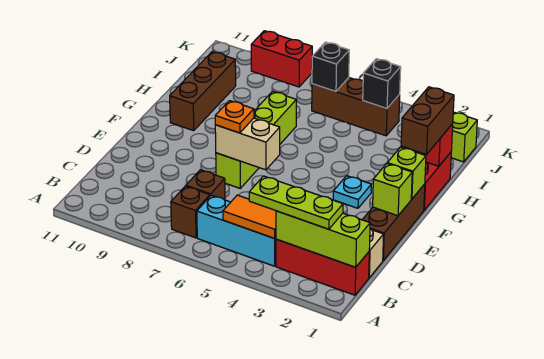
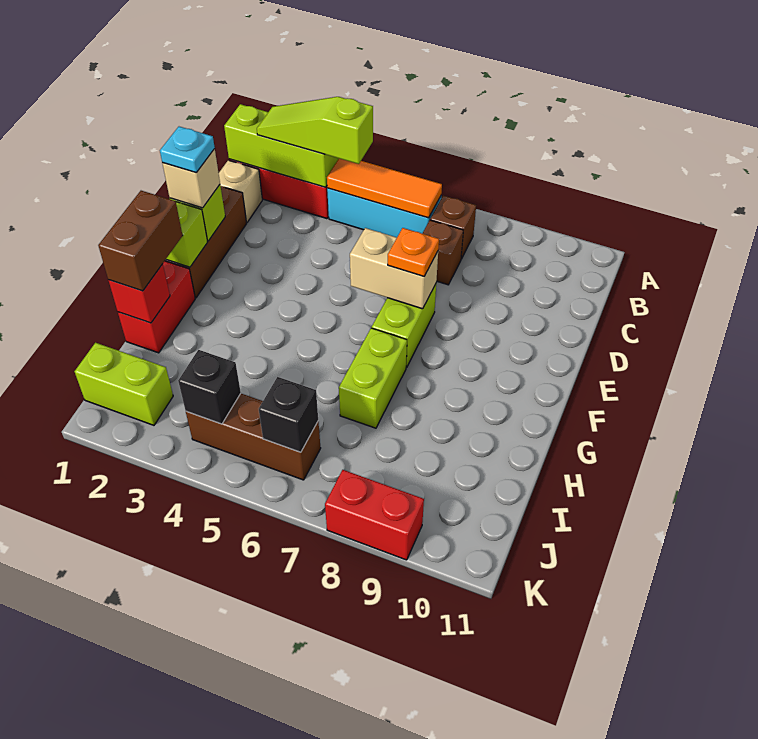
lime 1x3 plate [249,176,343,229] -> lime 1x3 slope [257,97,373,164]
orange 1x2 tile [223,195,276,238] -> orange 1x3 tile [327,159,442,218]
none -> tan 1x1 brick [162,149,220,208]
cyan 1x1 plate [333,176,371,208] -> cyan 1x1 plate moved to [160,127,215,173]
brown 1x3 brick [170,52,236,131] -> none

